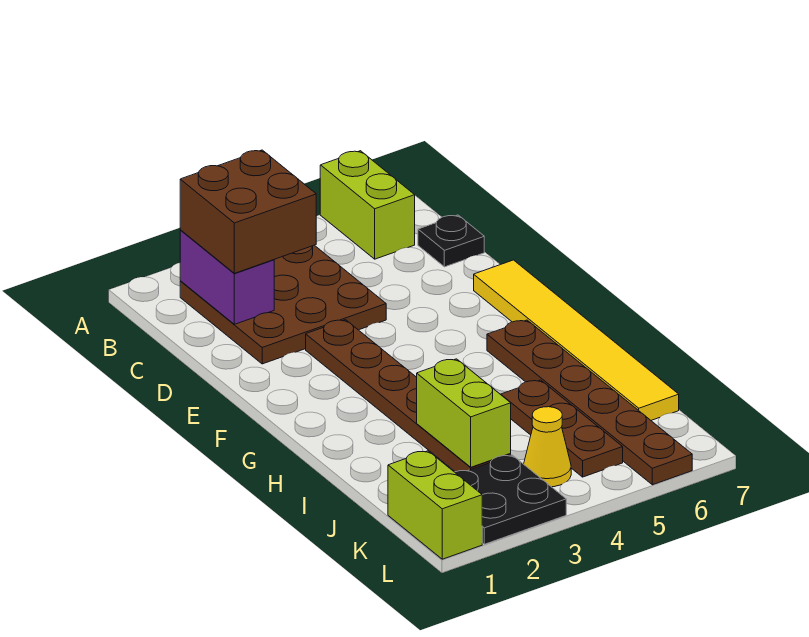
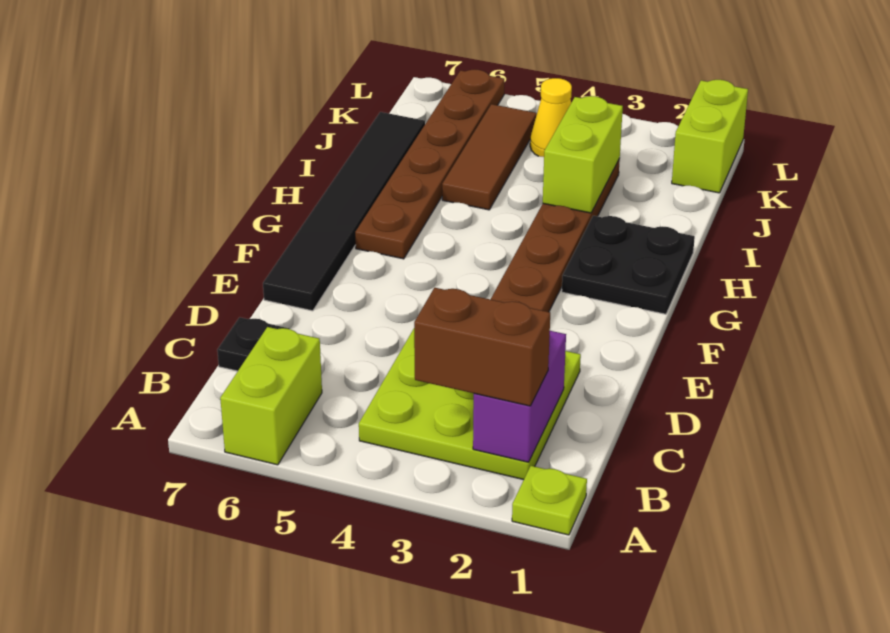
none -> lime 1x1 plate [512,466,587,535]
brown 3x3 plate [180,245,386,364] -> lime 3x3 plate [359,329,581,480]
brown 2x2 brick [180,150,316,273] -> brown 1x2 brick [414,288,550,406]
yellow 1x6 tile [474,260,679,420] -> black 1x6 tile [263,112,425,311]
brown 1x3 plate [501,380,623,477] -> brown 1x3 tile [442,104,537,210]
black 2x2 plate [455,455,566,544] -> black 2x2 plate moved to [562,216,695,314]

